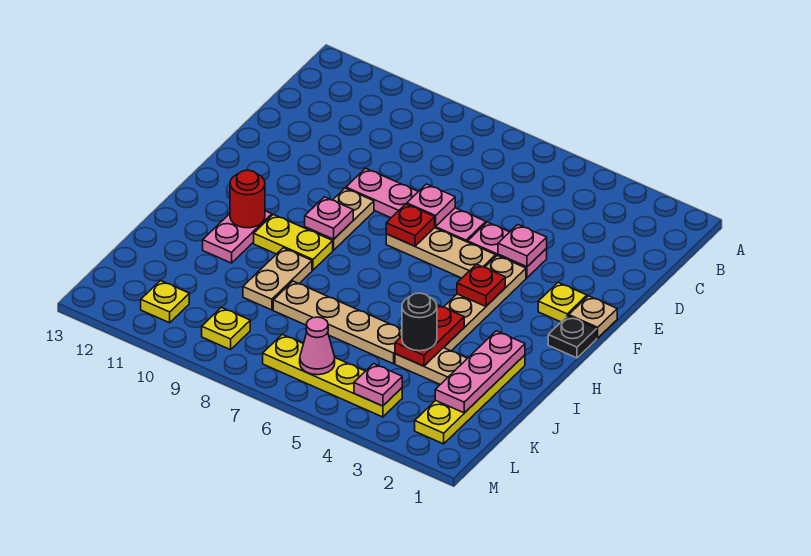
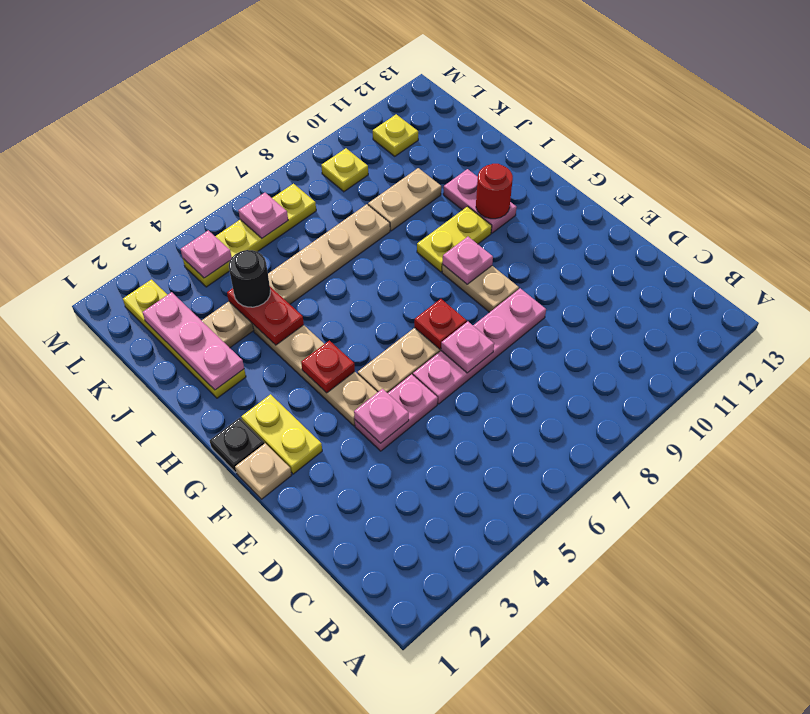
yellow 1x1 plate [538,283,587,322] -> yellow 1x2 plate [241,394,322,474]
tan 1x2 plate [243,248,312,310] -> tan 1x2 plate turned to [368,168,441,231]
pink 1x1 cone [300,317,335,375] -> pink 1x1 plate [239,193,288,238]

